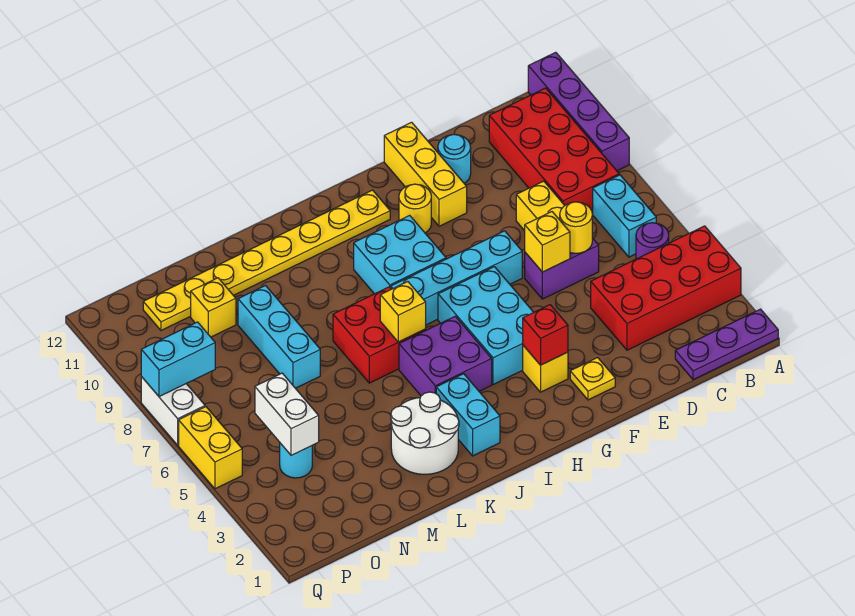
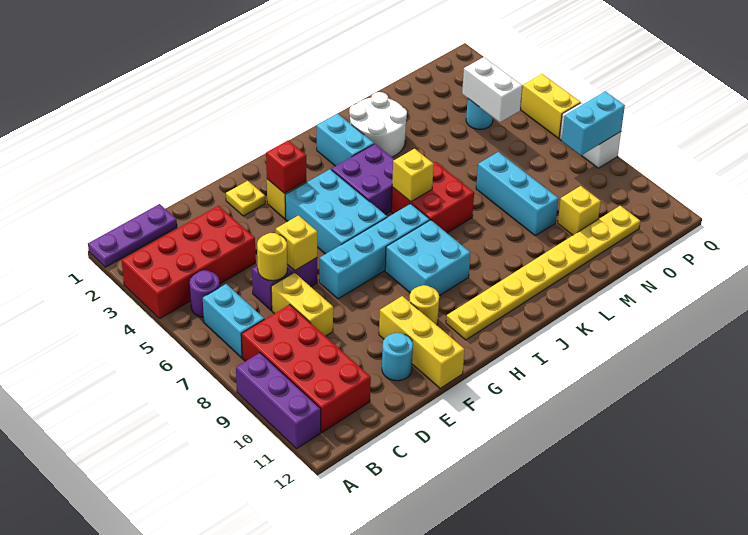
purple 1x4 brick [528,52,629,171] -> purple 1x3 brick [236,353,321,449]

